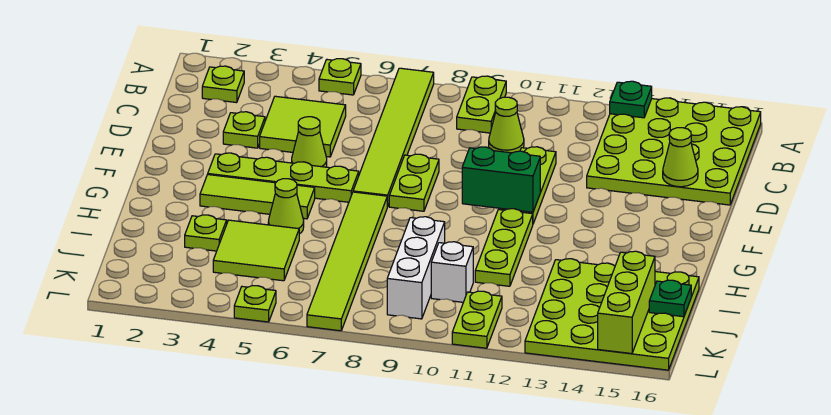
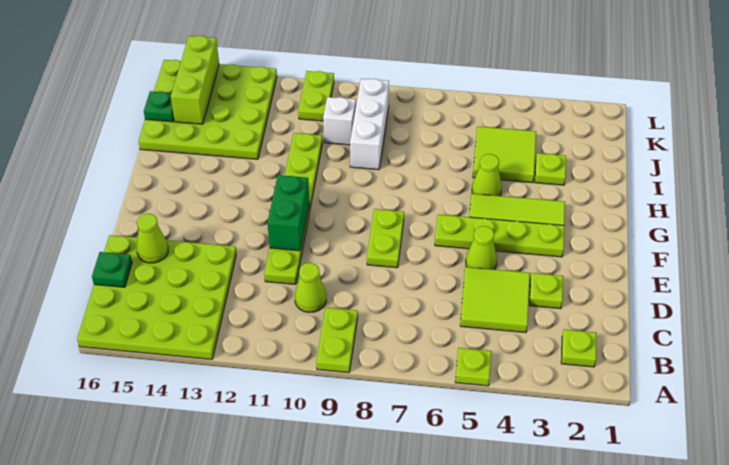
lime 1x6 tile [353,68,434,207] -> none
green 1x1 plate [610,81,652,118] -> green 1x1 plate moved to [92,252,132,287]
green 1x2 brick [462,147,540,212] -> green 1x2 brick turned to [267,175,309,251]
lime 1x6 tile [307,192,387,331] -> none
lime 1x1 plate [234,286,276,322] -> none

